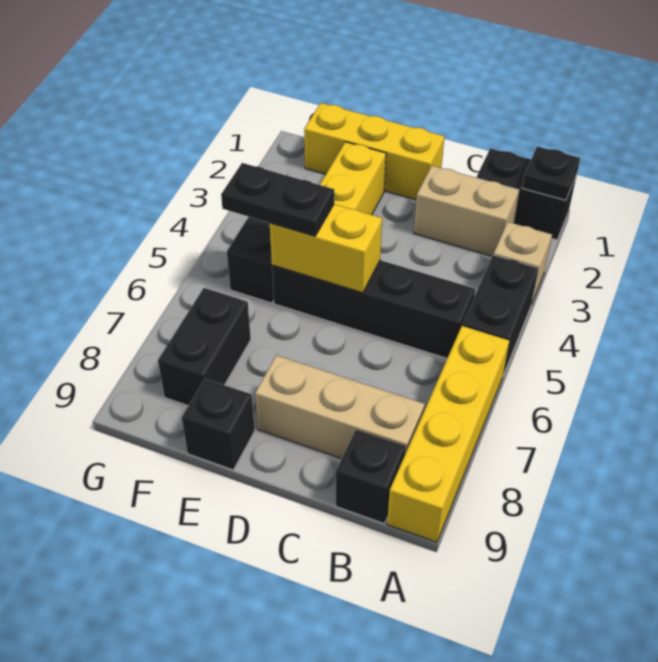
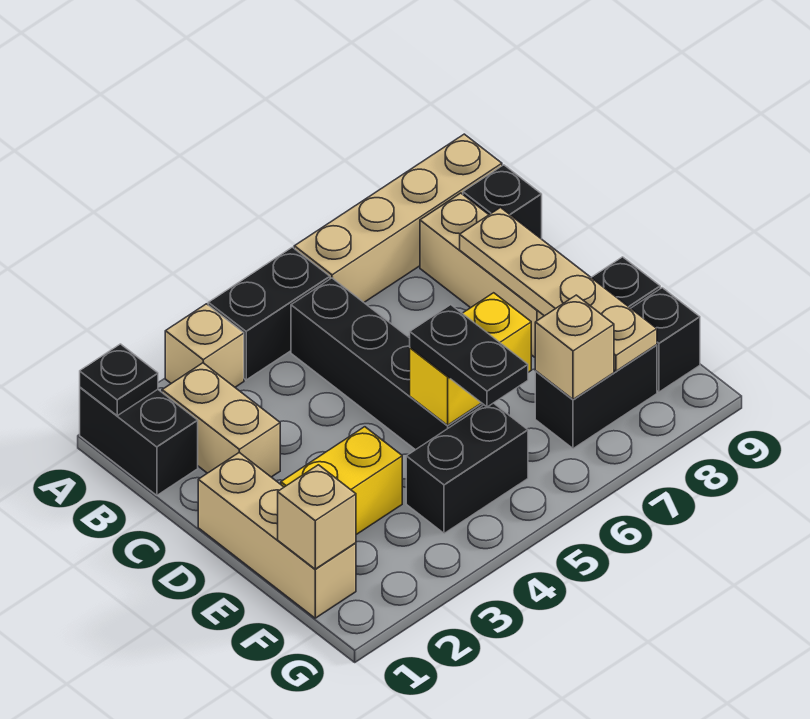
yellow 1x4 brick [387,326,509,542] -> tan 1x4 brick [294,134,502,302]
none -> tan 1x4 plate [460,208,657,371]
yellow 1x3 brick [304,103,444,200] -> tan 1x3 brick [198,453,356,618]
yellow 1x2 brick [270,204,382,293] -> yellow 1x2 brick turned to [410,293,531,425]
none -> tan 1x1 brick [278,465,356,569]
none -> tan 1x1 brick [535,295,614,399]
none -> black 1x1 brick [631,288,700,392]

